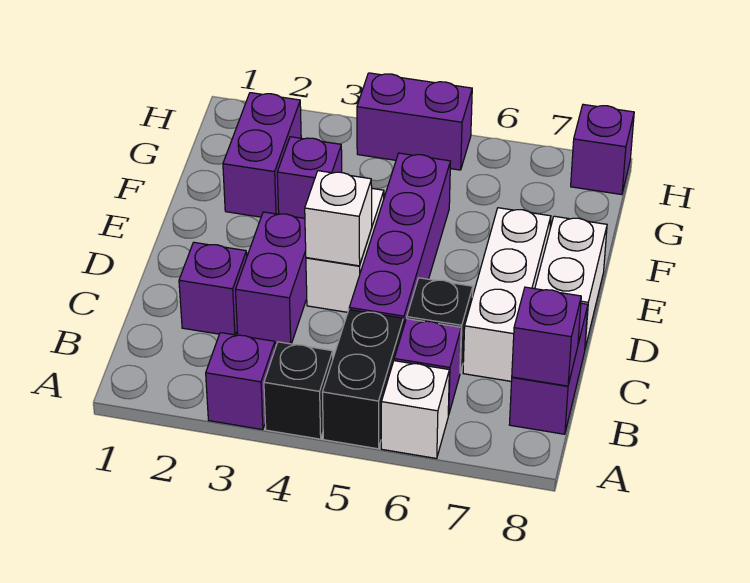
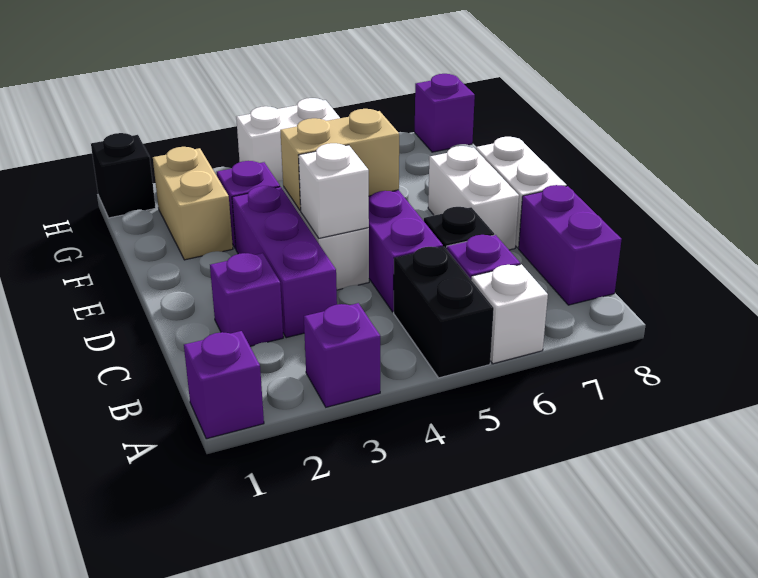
black 1x1 brick [264,342,333,439] -> black 1x1 brick moved to [91,133,156,218]
purple 1x1 brick [512,287,581,386] -> purple 1x1 brick moved to [184,331,264,439]
purple 1x2 brick [235,212,307,344] -> purple 1x3 brick [232,186,337,338]
white 1x3 brick [463,208,551,381] -> white 1x2 brick [428,146,519,250]
none -> tan 1x2 brick [280,109,399,211]
purple 1x2 brick [223,93,301,217] -> tan 1x2 brick [153,147,233,260]
purple 1x2 brick [357,73,472,170] -> white 1x2 brick [236,98,340,181]

